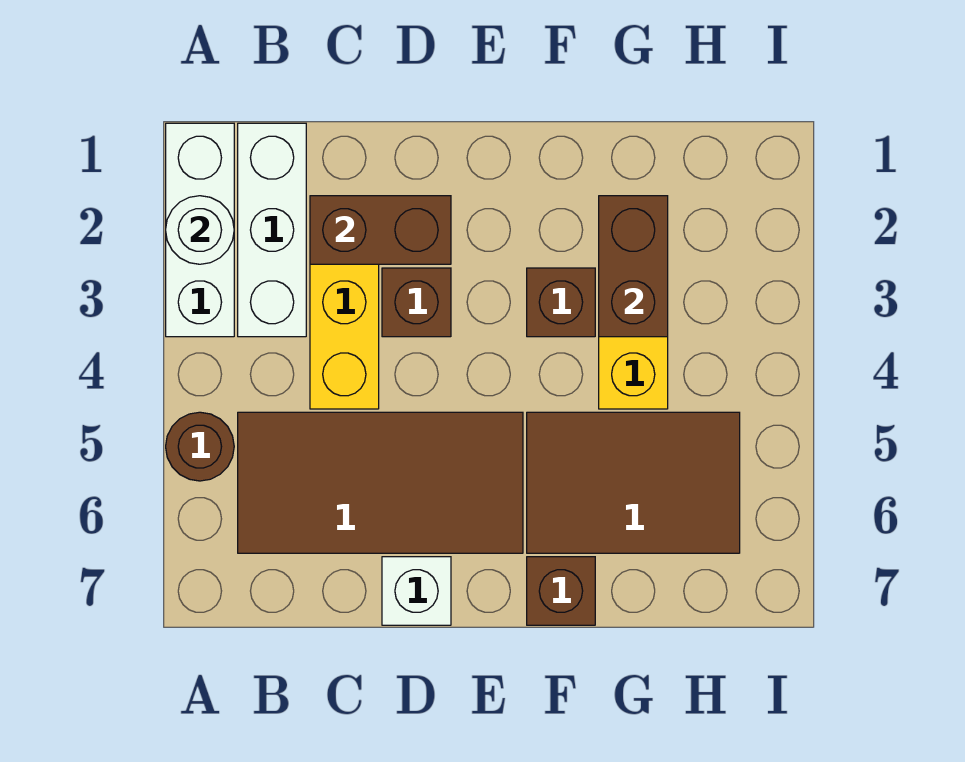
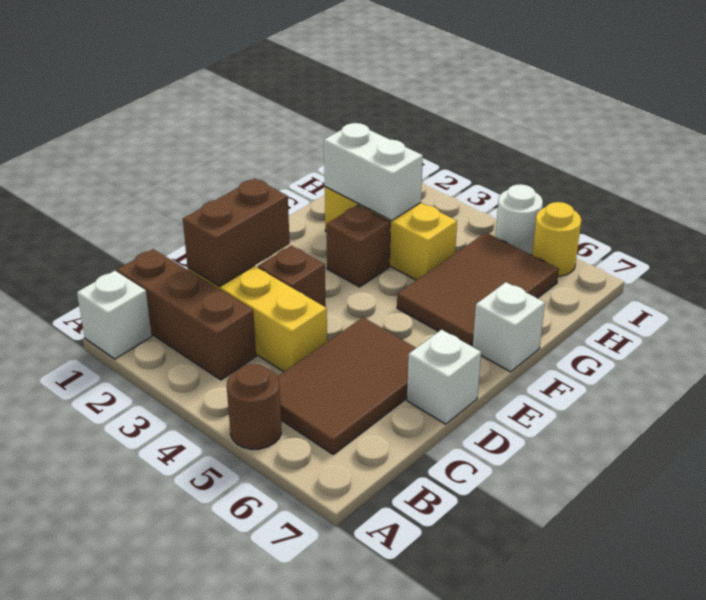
white 1x3 brick [166,123,234,337] -> white 1x1 brick [77,271,152,359]
white 1x1 round brick [166,196,234,264] -> white 1x1 round brick moved to [495,184,543,255]
white 1x3 brick [238,123,306,337] -> brown 1x3 brick [117,249,256,380]
brown 2x4 tile [238,412,523,553] -> brown 2x3 tile [277,317,416,454]
brown 1x1 brick [527,557,595,625] -> white 1x1 brick [473,282,545,372]
brown 1x2 brick [599,196,668,337] -> white 1x2 brick [324,123,423,221]
none -> yellow 1x1 round brick [532,202,581,276]

